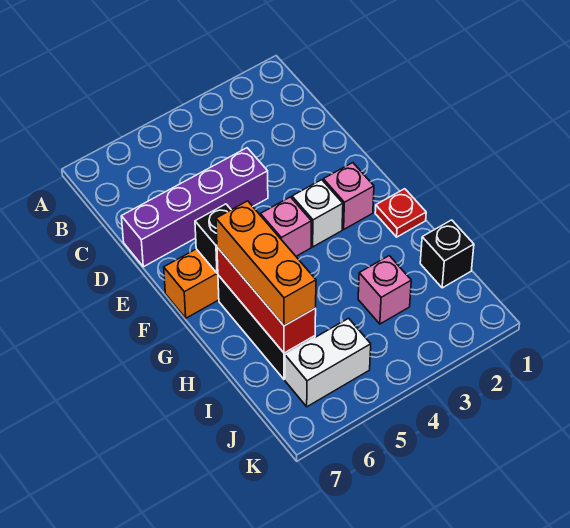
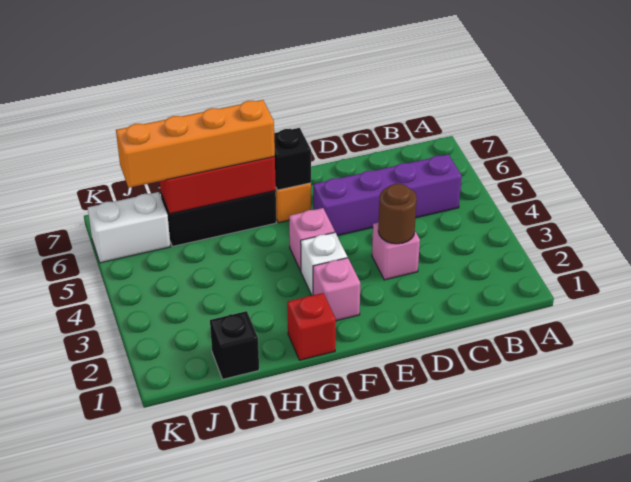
none -> brown 1x1 round brick [378,184,417,244]
purple 1x4 brick [121,148,268,267] -> purple 1x4 brick turned to [313,154,462,236]
red 1x1 plate [375,189,426,237] -> red 1x1 brick [287,293,336,360]
orange 1x3 brick [216,201,316,326] -> orange 1x4 brick [116,100,275,188]
pink 1x1 brick [358,256,411,324] -> pink 1x1 brick moved to [372,222,420,280]
white 1x2 brick [285,318,371,407] -> white 1x2 brick turned to [88,192,171,263]

